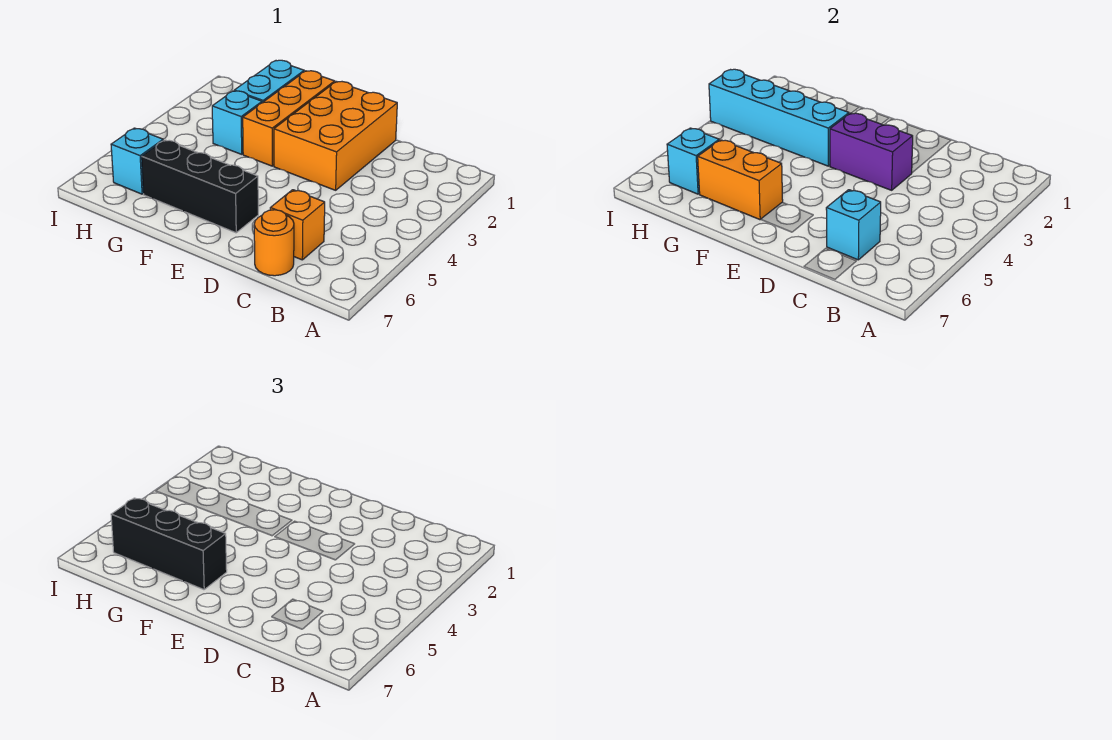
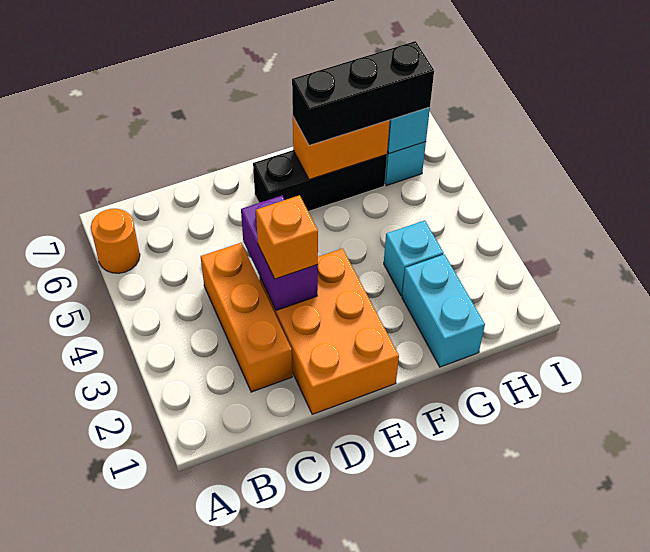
orange 1x1 brick [270,190,325,260] -> orange 1x1 brick moved to [256,195,318,279]
cyan 1x1 brick [826,190,881,260] -> none
orange 1x1 round brick [254,210,294,276] -> orange 1x1 round brick moved to [91,209,140,273]
purple 1x2 brick [830,113,913,190] -> purple 1x2 brick turned to [241,196,318,310]
orange 1x3 brick [243,71,335,166] -> orange 1x3 brick moved to [201,243,292,392]
cyan 1x4 brick [709,69,849,166] -> none

